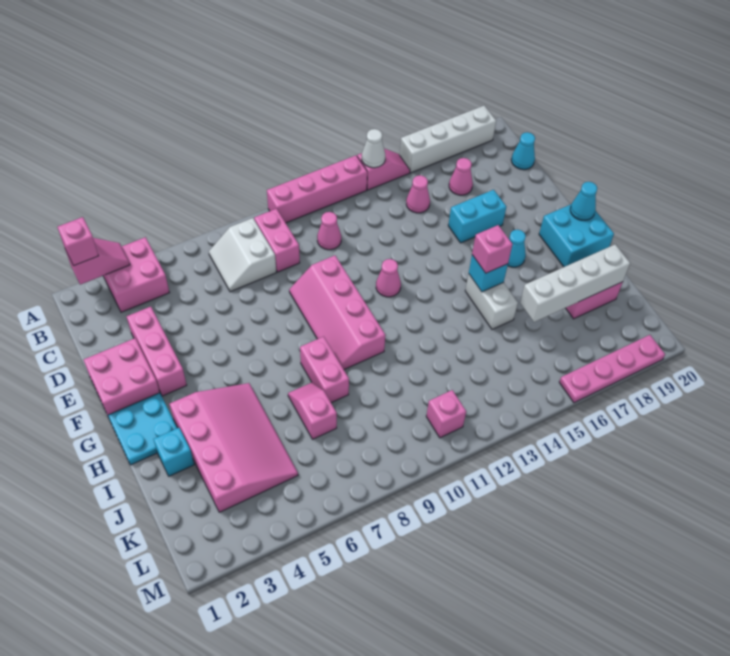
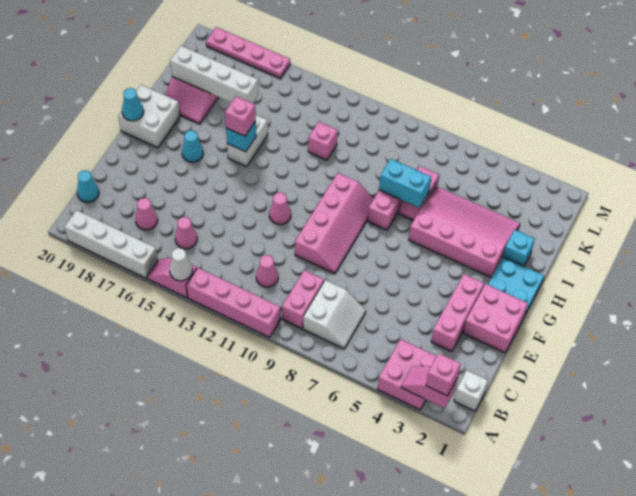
none -> white 1x1 brick [454,371,488,411]
cyan 1x2 brick [448,190,506,243] -> cyan 1x2 brick moved to [379,159,431,208]
cyan 2x2 brick [539,205,614,267] -> white 2x2 brick [118,85,180,148]
pink 3x4 slope [170,383,298,512] -> pink 3x4 slope turned to [409,187,520,278]
pink 1x1 brick [426,390,466,438] -> pink 1x1 brick moved to [308,122,337,160]

